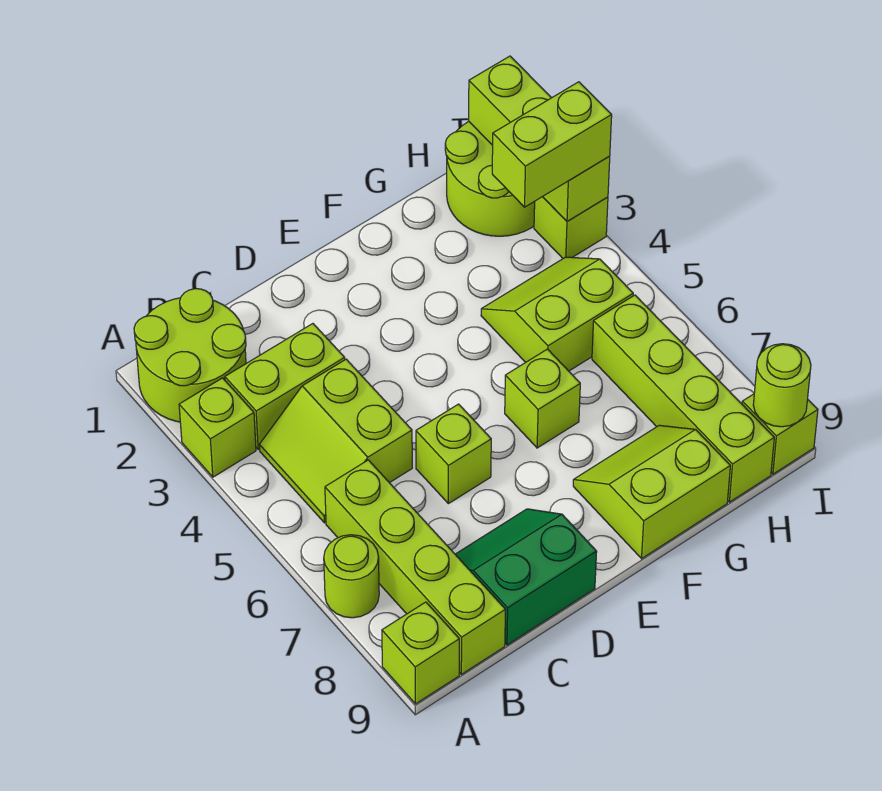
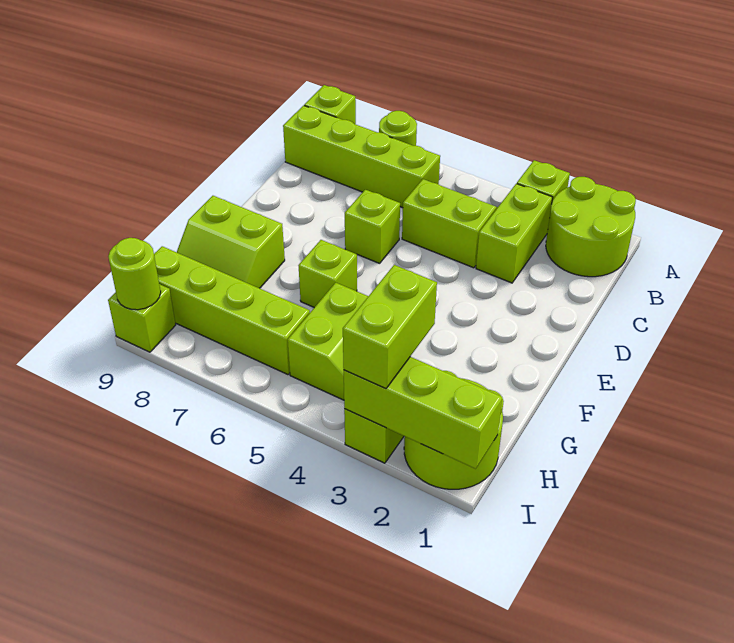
green 2x2 slope [455,509,597,645] -> none
lime 2x2 slope [573,425,730,559] -> lime 2x2 slope turned to [177,196,285,288]

